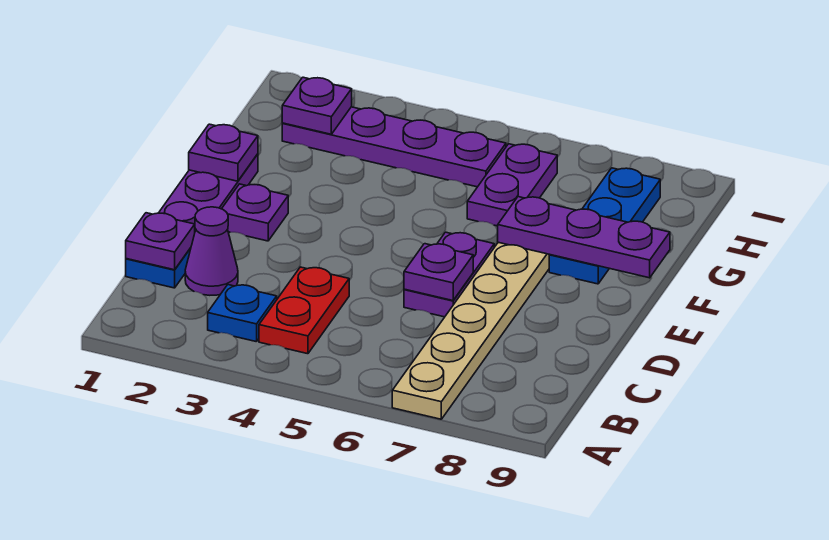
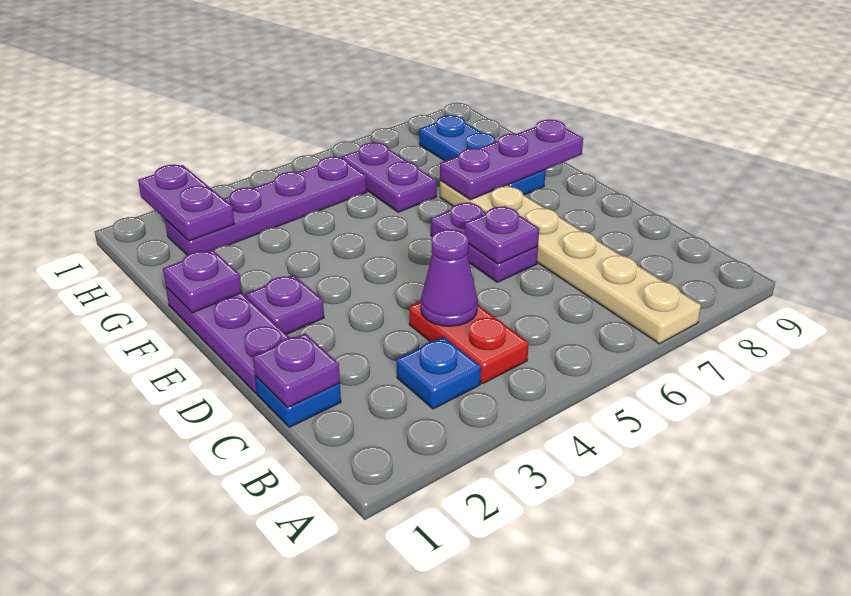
purple 1x1 cone [185,207,238,295] -> purple 1x1 cone moved to [421,229,478,326]
purple 1x1 plate [282,77,352,134] -> purple 1x2 plate [138,165,234,241]

